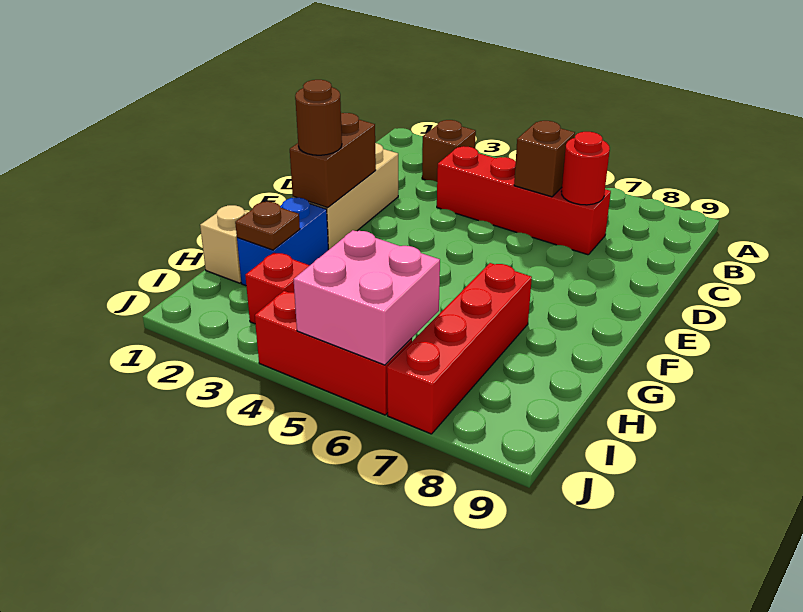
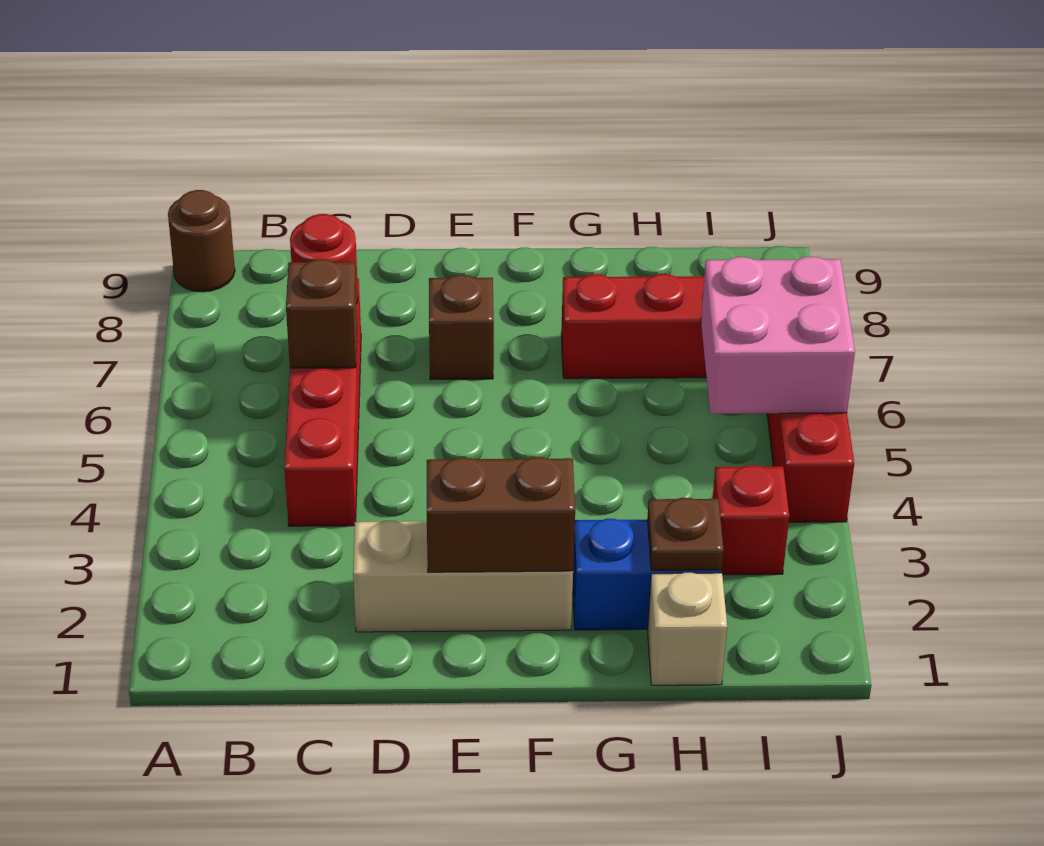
brown 1x1 brick [422,120,476,182] -> brown 1x1 brick moved to [429,275,494,380]
brown 1x1 round brick [295,80,342,155] -> brown 1x1 round brick moved to [168,190,235,292]

